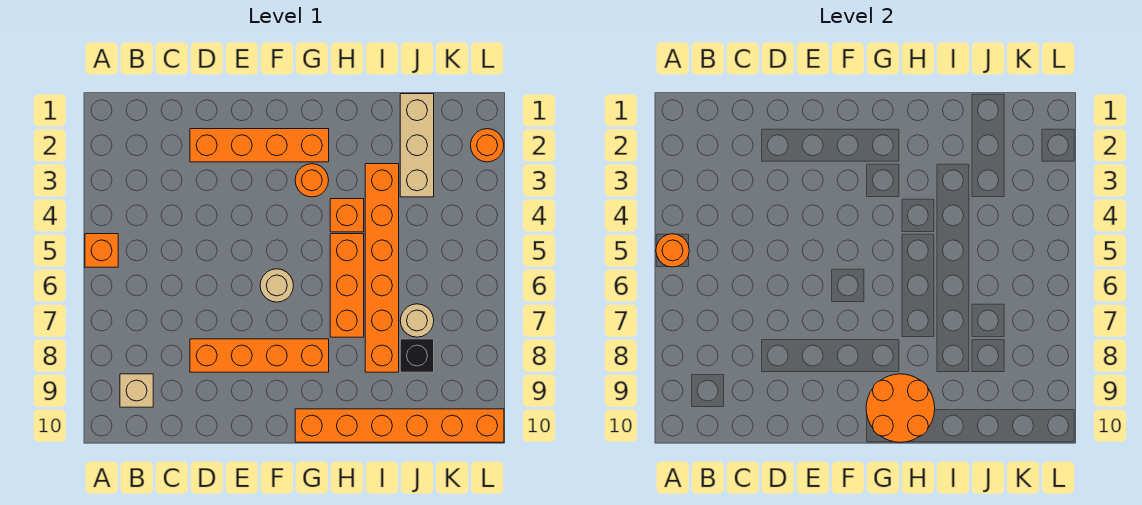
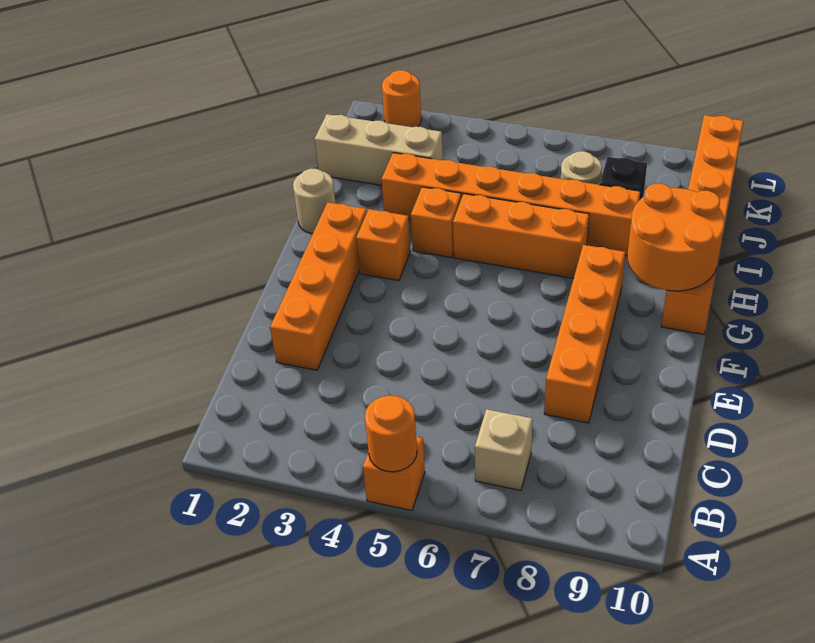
tan 1x1 brick [120,374,153,407] -> tan 1x1 brick moved to [475,409,533,490]
tan 1x1 round brick [260,269,293,302] -> tan 1x1 round brick moved to [293,169,336,234]
orange 1x1 round brick [295,164,329,197] -> orange 1x1 brick [356,209,410,281]

